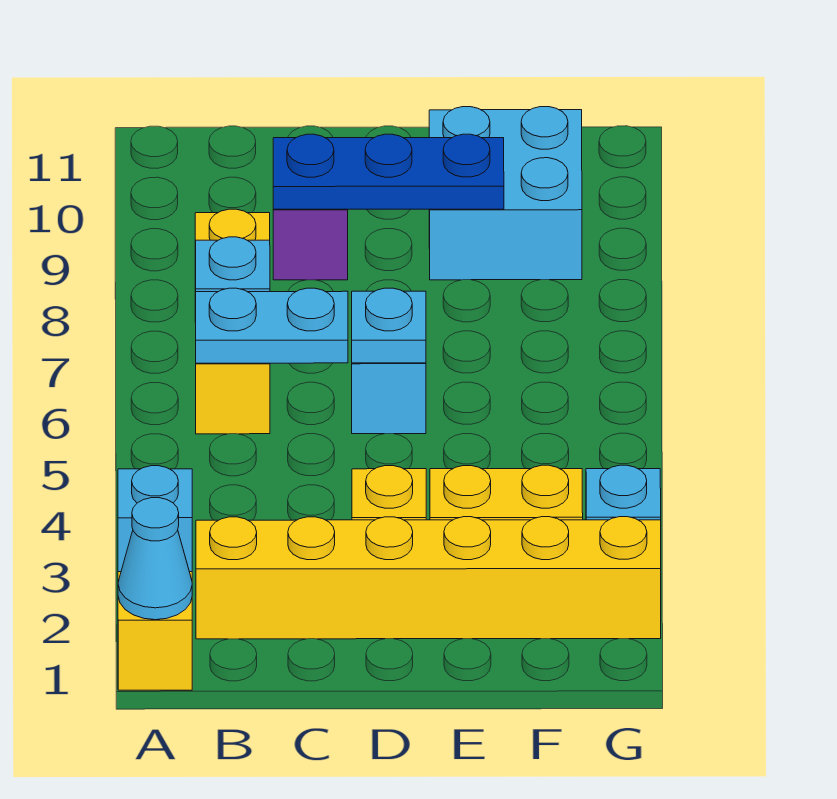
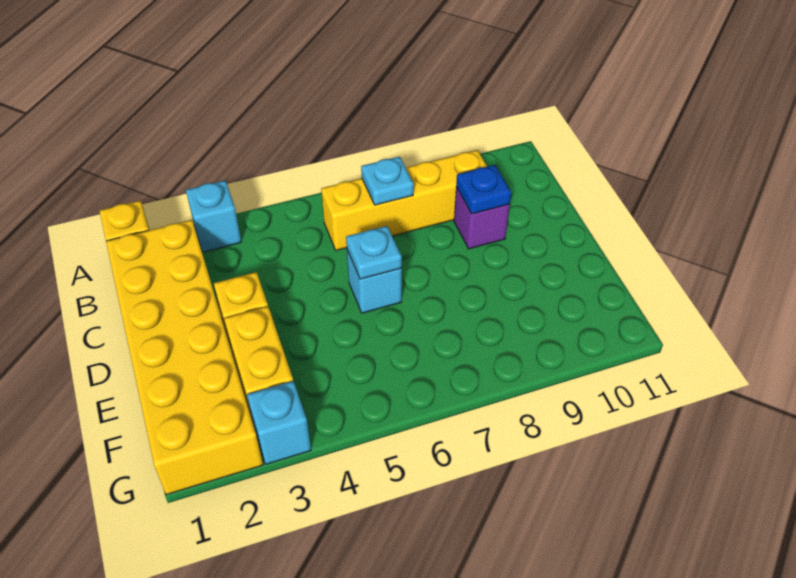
cyan 1x1 cone [118,498,192,620] -> none
yellow 1x6 brick [196,517,661,639] -> yellow 2x6 brick [106,220,263,495]
yellow 1x3 brick [195,209,270,434] -> yellow 1x4 brick [321,150,487,250]
cyan 1x2 plate [196,288,348,363] -> none
blue 1x3 plate [273,134,504,210] -> blue 1x1 plate [456,165,511,214]
cyan 2x2 brick [429,107,582,280] -> none

